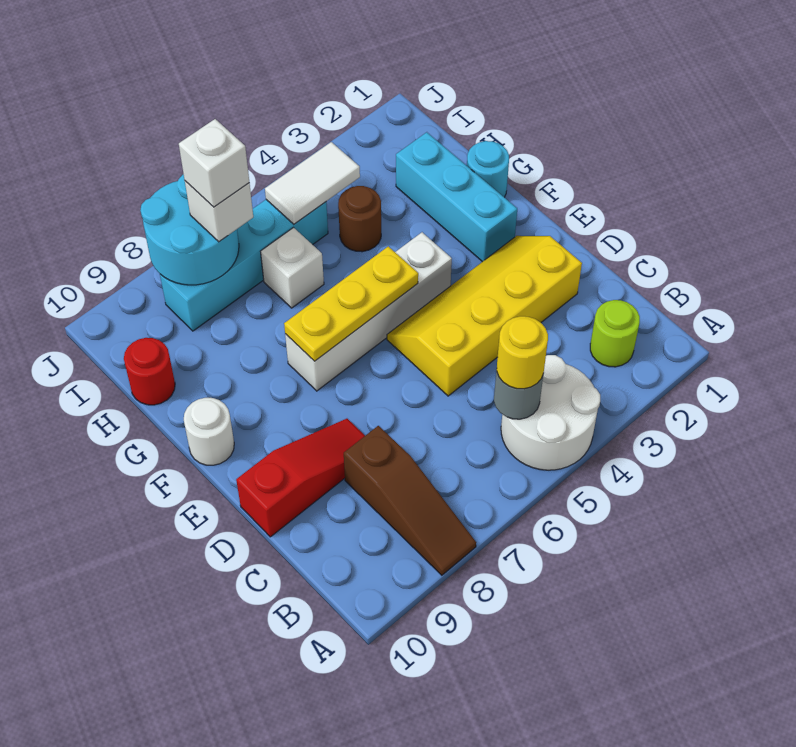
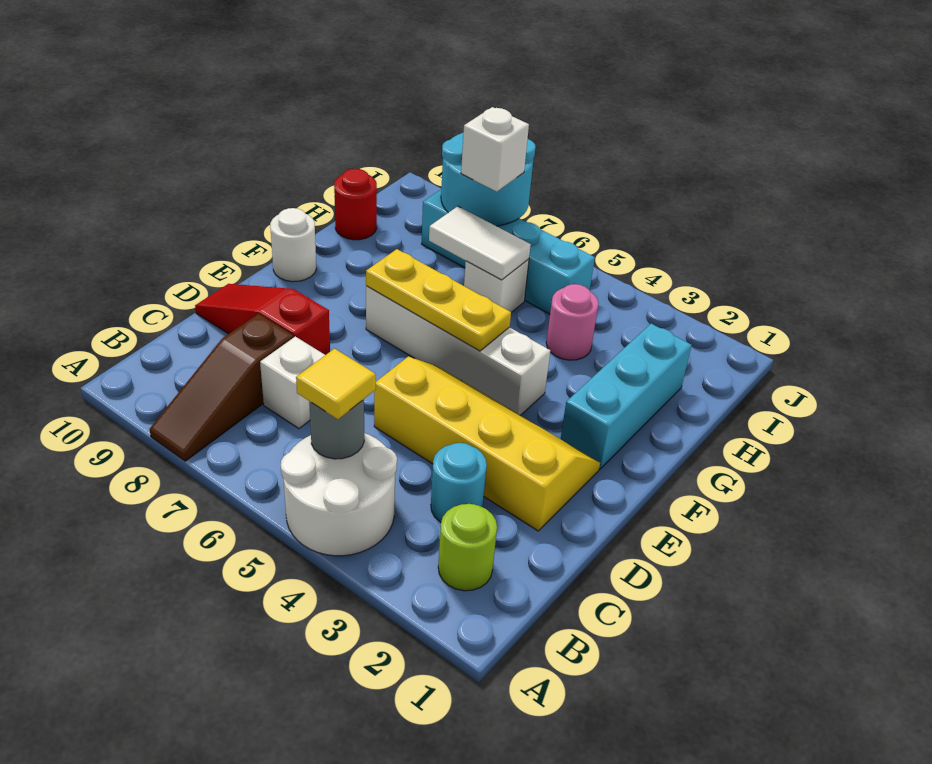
yellow 1x1 round brick [497,316,548,389] -> yellow 1x1 tile [296,349,376,419]
red 1x3 slope [236,419,365,537] -> red 1x3 slope turned to [195,284,330,355]
cyan 1x1 round brick [467,141,509,197] -> cyan 1x1 round brick moved to [431,443,487,522]
brown 1x1 round brick [338,186,381,252] -> pink 1x1 round brick [546,284,599,360]
white 1x2 tile [265,142,360,224] -> white 1x2 tile moved to [429,206,531,280]
white 1x1 brick [179,119,249,207] -> white 1x1 brick moved to [260,336,325,429]

